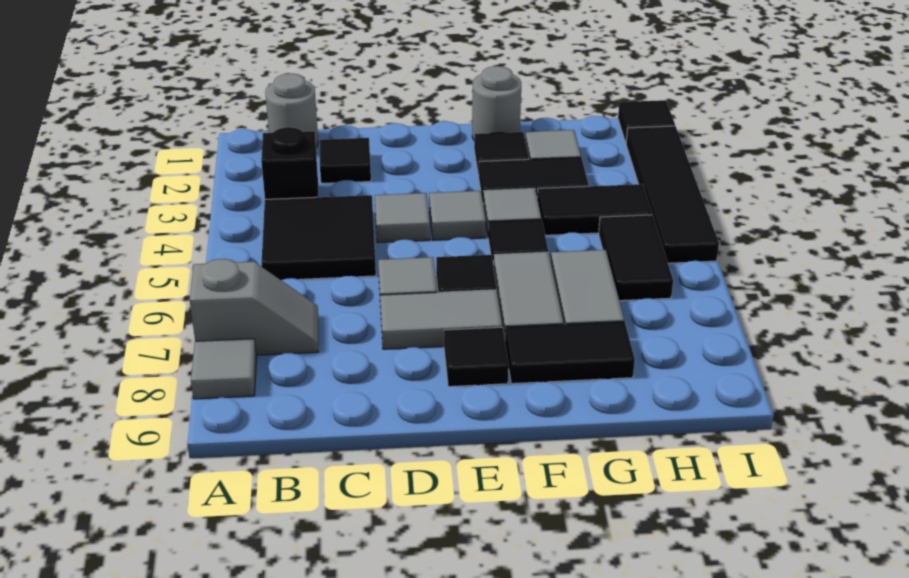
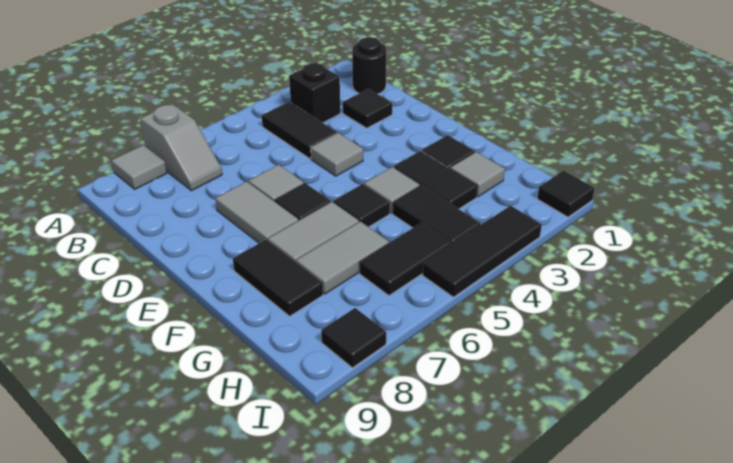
grey 1x1 round brick [265,73,318,147] -> black 1x1 round brick [352,37,386,94]
black 2x2 tile [261,195,376,280] -> black 1x2 tile [262,102,337,159]
grey 1x1 tile [429,191,486,240] -> none
black 1x1 tile [444,327,509,387] -> black 1x1 tile moved to [321,308,386,368]
grey 1x1 round brick [472,66,521,140] -> none
black 1x4 tile [626,126,719,263] -> black 1x3 tile [423,206,542,297]

